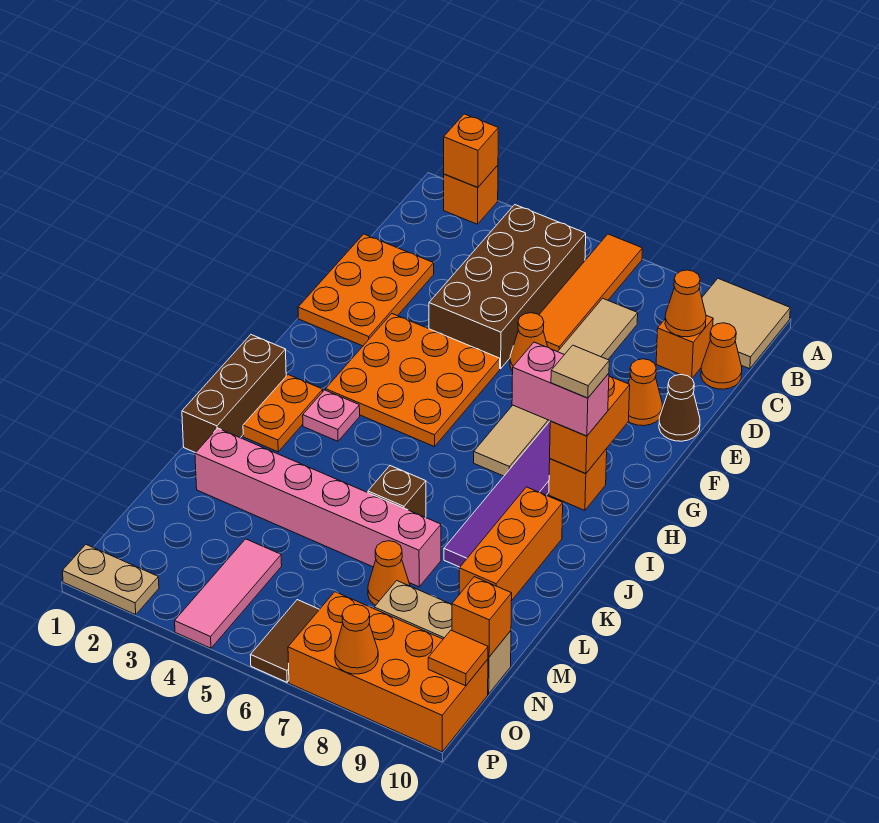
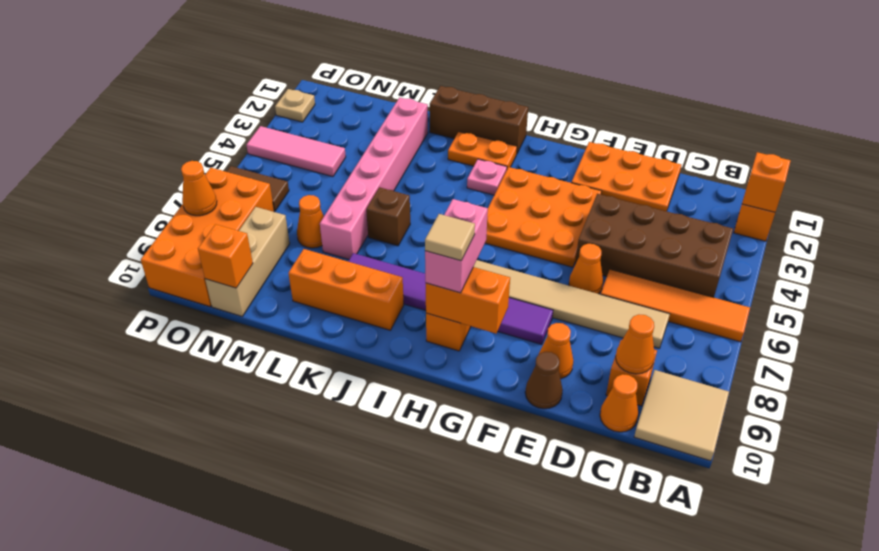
orange 1x1 tile [428,630,488,686] -> none
tan 1x2 plate [62,545,159,615] -> tan 1x1 plate [275,89,315,122]

